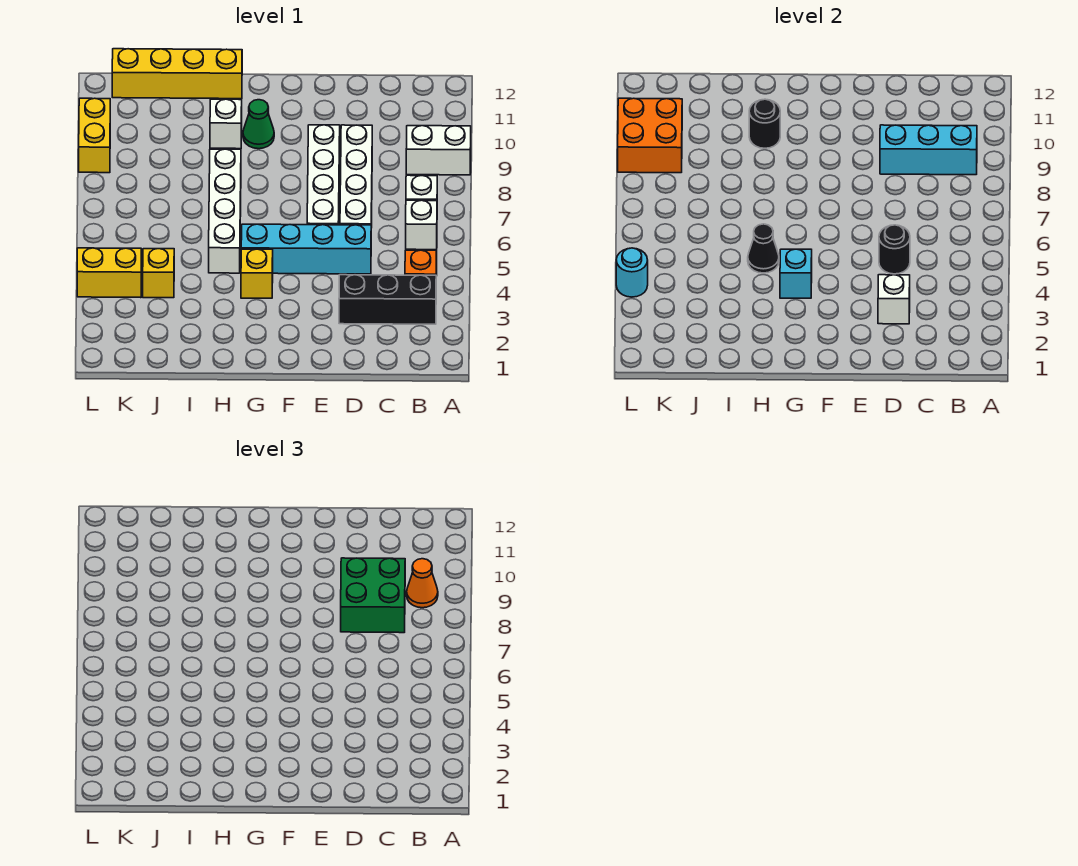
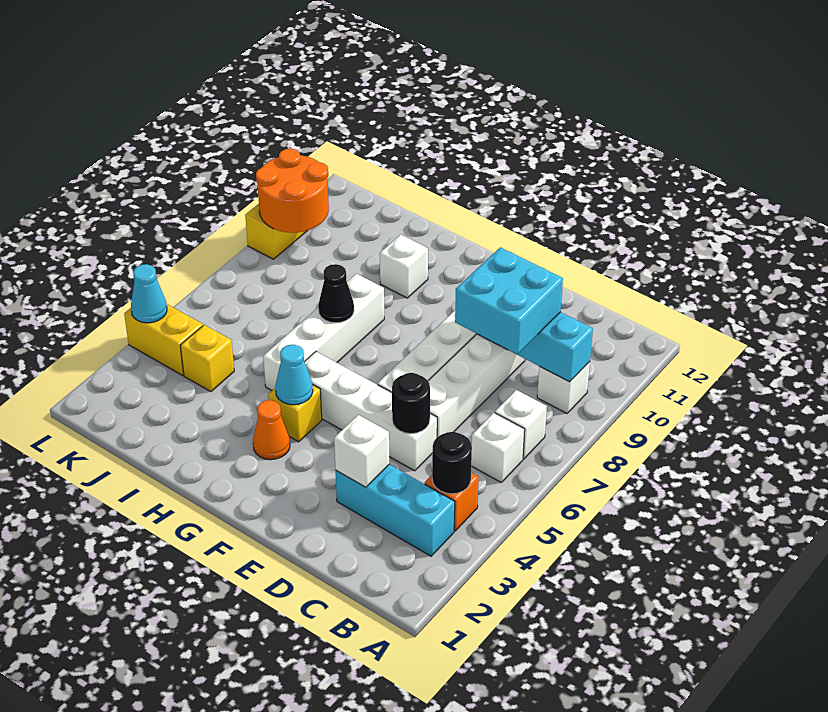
white 1x2 brick [406,126,471,175] -> white 1x1 brick [537,362,590,413]
black 1x3 brick [339,275,436,324] -> cyan 1x3 brick [336,465,455,556]
orange 1x1 cone [407,559,438,608] -> orange 1x1 cone moved to [253,400,290,460]
green 2x2 brick [341,558,405,633] -> cyan 2x2 brick [455,247,563,354]
cyan 1x4 brick [241,224,371,274] -> white 1x4 brick [305,352,437,471]
cyan 1x1 brick [780,249,812,298] -> cyan 1x1 cone [275,345,313,405]
green 1x1 cone [243,100,274,149] -> none
black 1x1 cone [748,224,779,273] -> black 1x1 cone moved to [318,264,354,323]
black 1x1 round brick [749,99,780,148] -> black 1x1 round brick moved to [432,432,472,494]
yellow 1x4 brick [112,49,242,99] -> none
orange 2x2 brick [618,98,682,173] -> orange 2x2 round brick [256,149,329,233]
cyan 1x1 round brick [616,248,648,297] -> cyan 1x1 cone [131,264,167,323]

